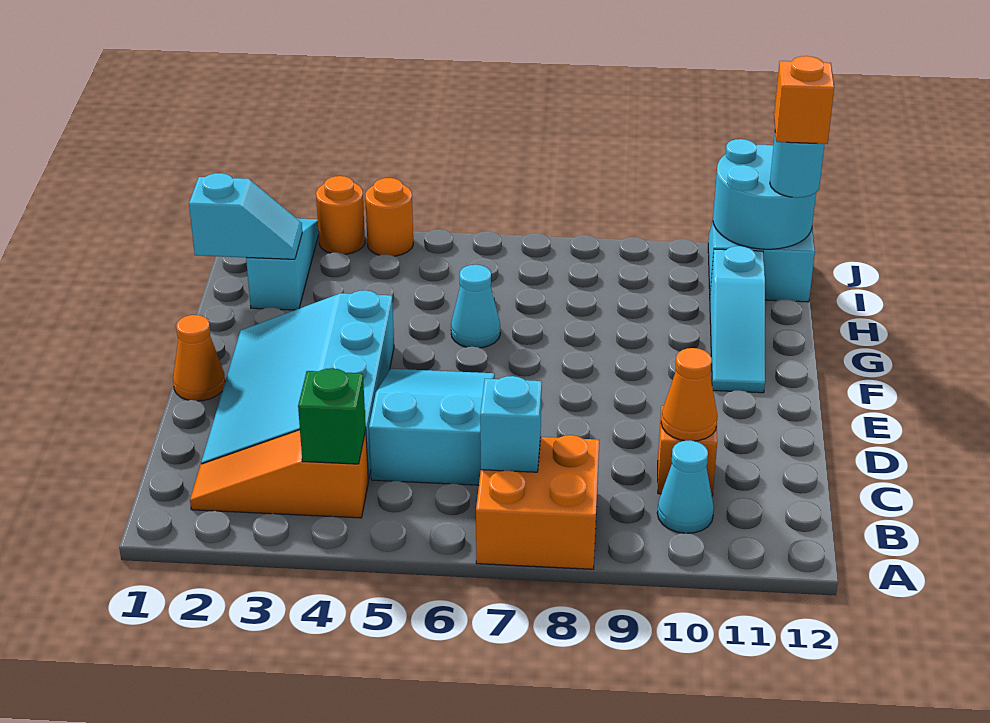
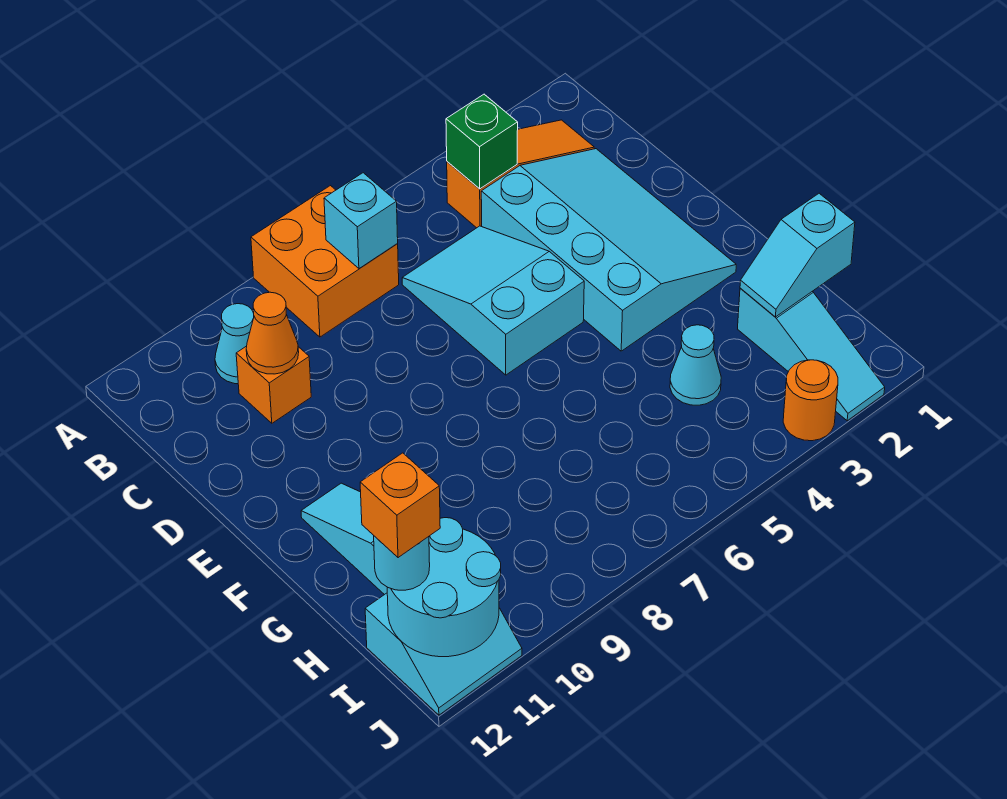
cyan 2x3 slope [369,369,495,485] -> cyan 2x3 slope turned to [402,226,584,375]
orange 1x1 cone [173,315,225,401] -> none
cyan 1x1 cone [451,265,500,348] -> cyan 1x1 cone moved to [670,325,721,405]
orange 1x1 round brick [365,178,413,256] -> none

